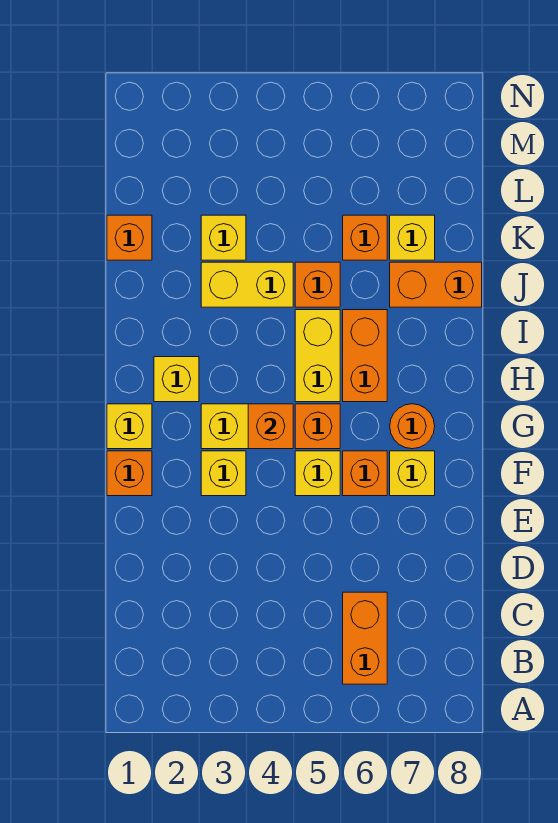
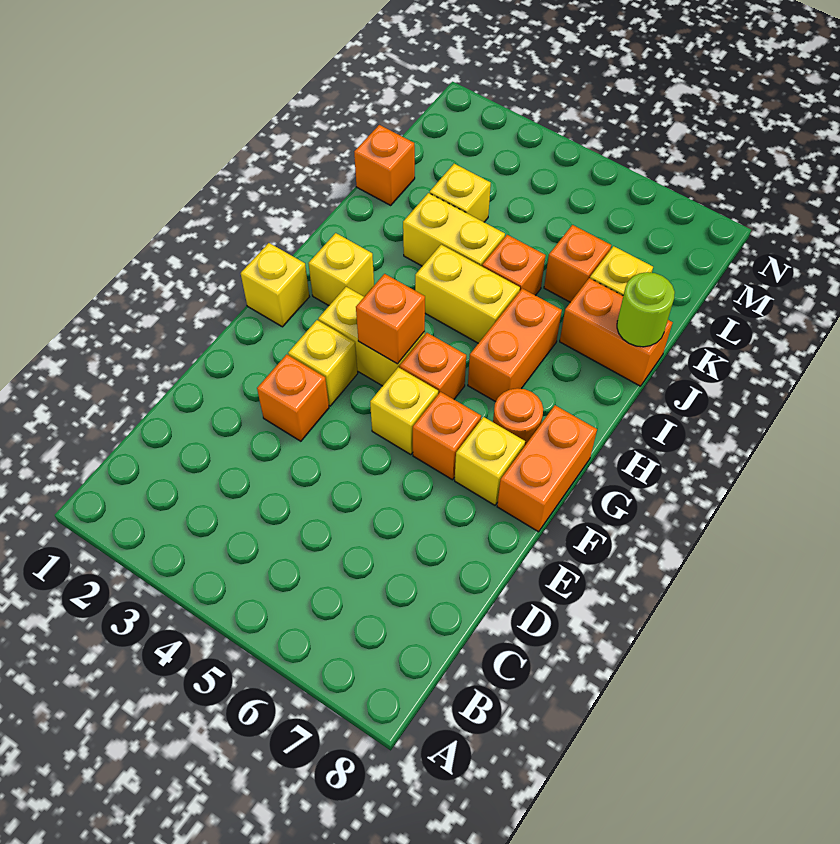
orange 1x2 brick [343,592,387,684] -> orange 1x2 brick moved to [497,405,597,532]
orange 1x1 brick [107,451,152,496] -> orange 1x1 brick moved to [257,354,329,441]
yellow 1x2 brick [295,310,340,402] -> yellow 1x2 brick turned to [415,245,520,343]
none -> lime 1x1 round brick [617,272,675,347]

